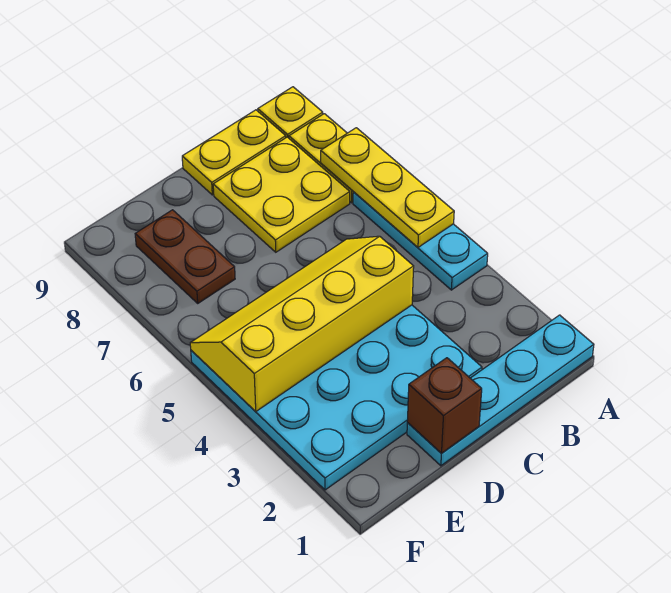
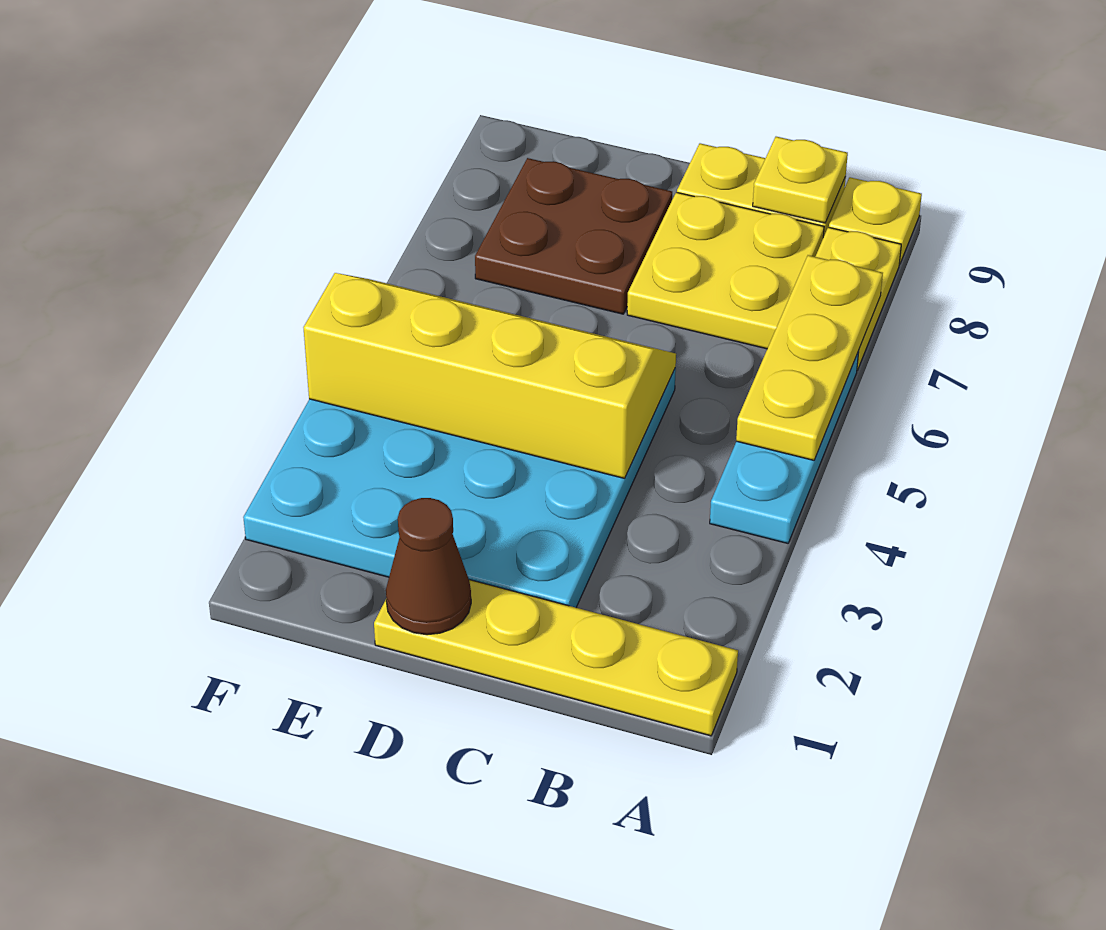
cyan 1x4 plate [407,315,594,466] -> yellow 1x4 plate [374,580,738,736]
none -> yellow 1x1 plate [753,137,848,223]
brown 1x1 brick [407,358,482,454] -> brown 1x1 cone [386,498,471,635]
brown 1x2 plate [135,210,235,303] -> brown 2x2 plate [475,158,672,314]

